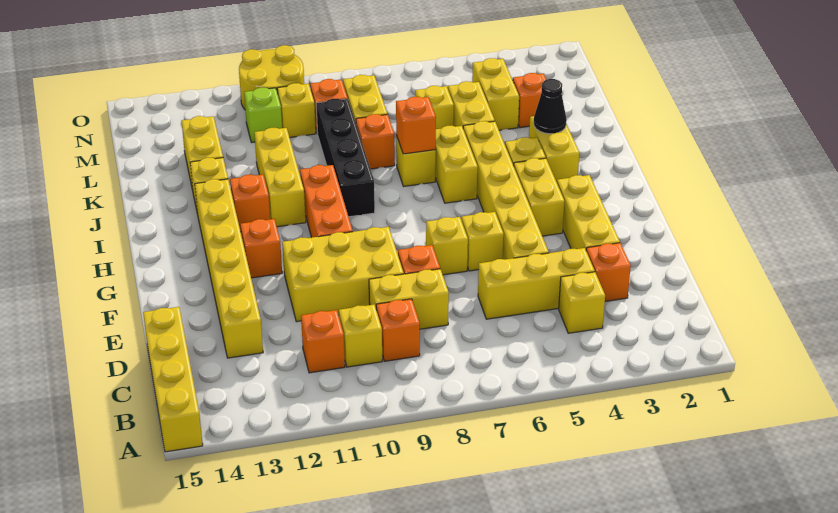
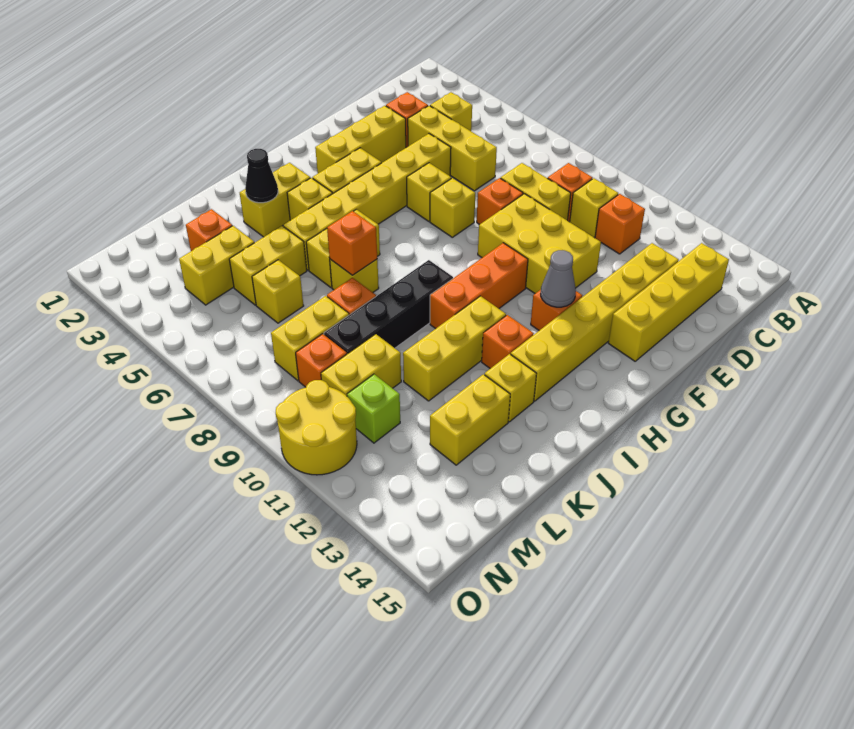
yellow 1x4 brick [143,307,203,452] -> yellow 1x4 brick moved to [608,243,729,361]
none -> grey 1x1 cone [541,250,576,307]
yellow 1x1 brick [277,83,316,138] -> yellow 1x2 brick [321,334,401,396]

